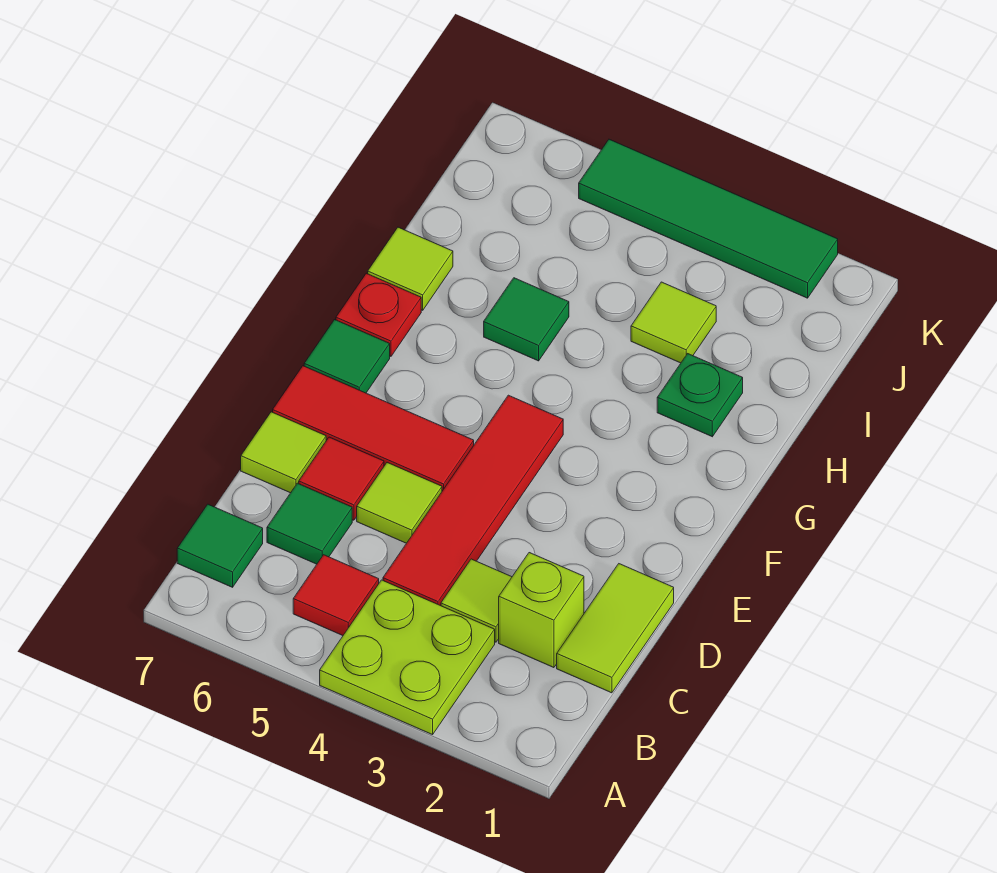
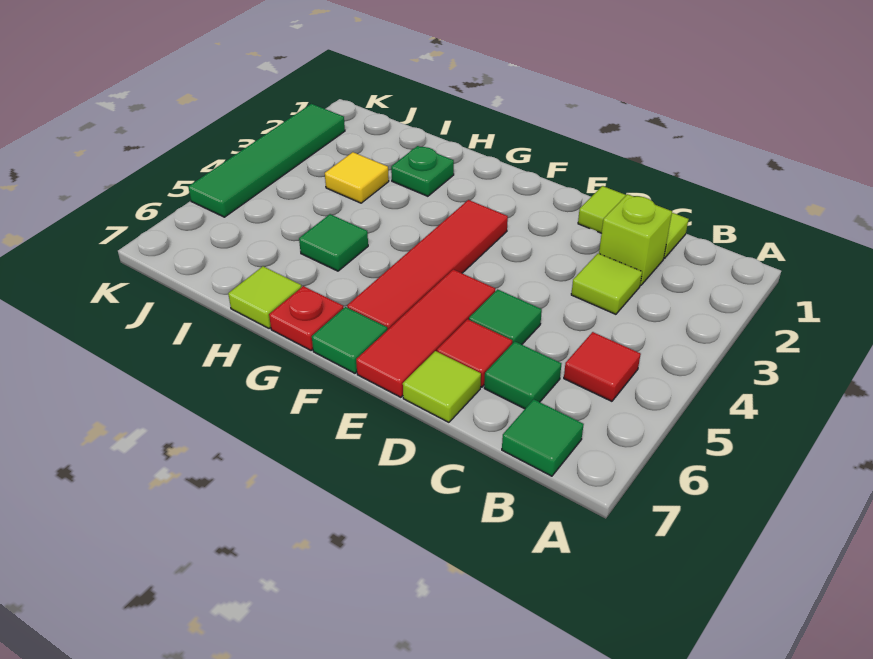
lime 2x2 plate [320,580,495,735] -> none
red 1x4 tile [383,395,563,606] -> red 1x4 tile turned to [347,200,508,330]
lime 1x1 tile [357,463,442,543] -> green 1x1 tile [469,289,542,344]
lime 1x1 tile [631,282,716,363] -> yellow 1x1 tile [325,152,389,203]

